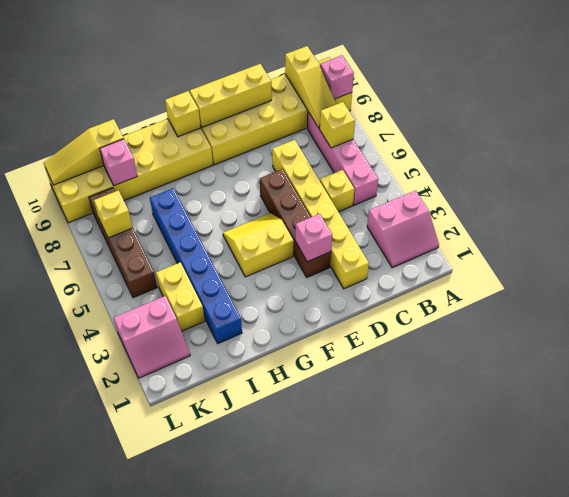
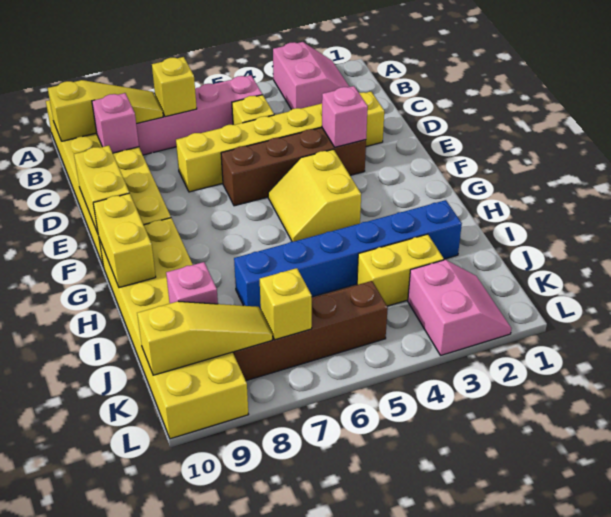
pink 1x1 brick [320,55,354,99] -> pink 1x1 brick moved to [92,93,139,153]
yellow 1x3 brick [190,64,272,127] -> yellow 1x2 brick [74,146,129,233]
yellow 1x1 brick [165,91,201,137] -> yellow 1x2 brick [93,193,156,288]
yellow 1x3 slope [44,119,124,185] -> yellow 1x3 slope turned to [137,301,272,375]

